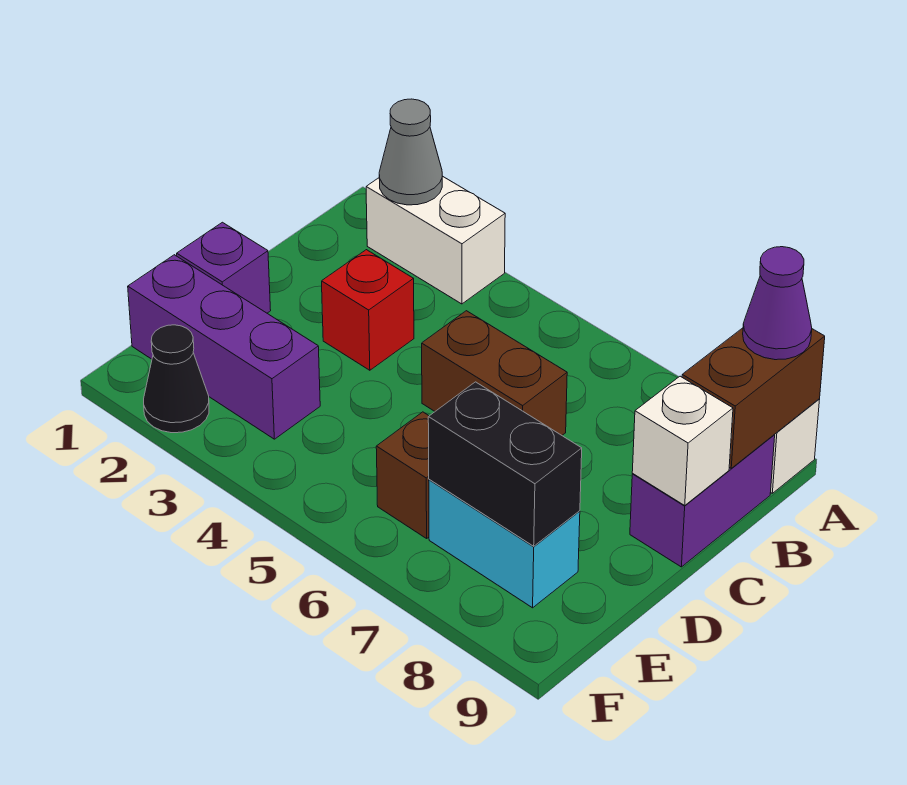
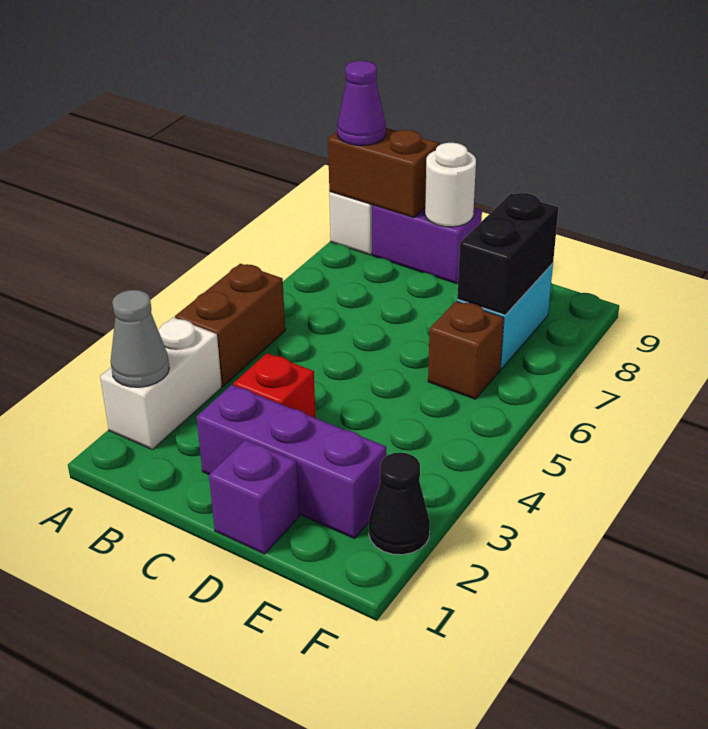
brown 1x2 brick [422,311,567,435] -> brown 1x2 brick moved to [175,264,285,386]
white 1x1 brick [632,376,733,505] -> white 1x1 round brick [425,143,476,227]
purple 1x3 brick [128,255,320,439] -> purple 1x3 brick turned to [197,385,386,538]

